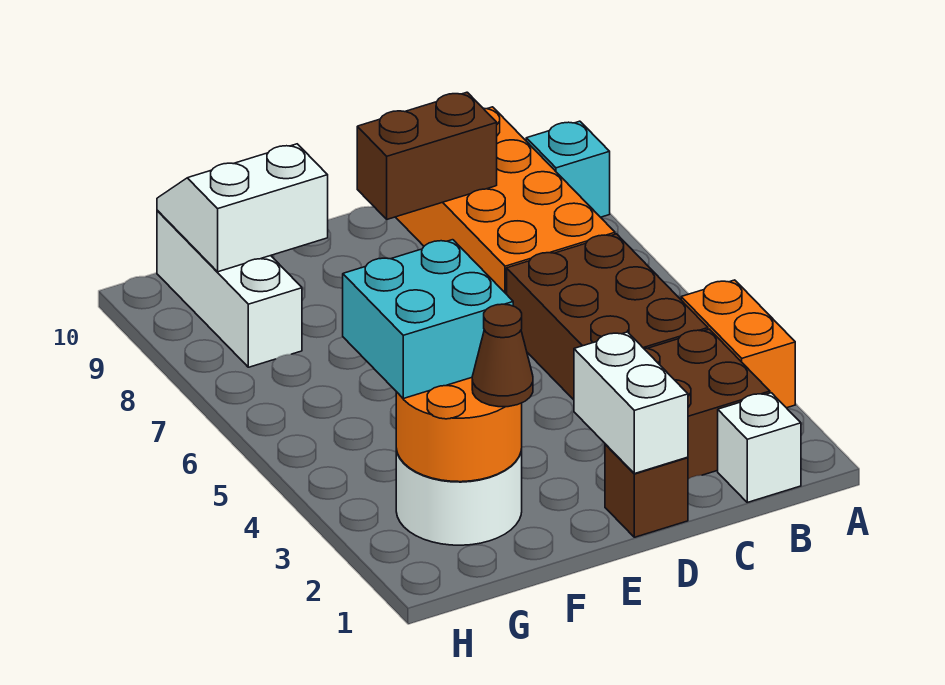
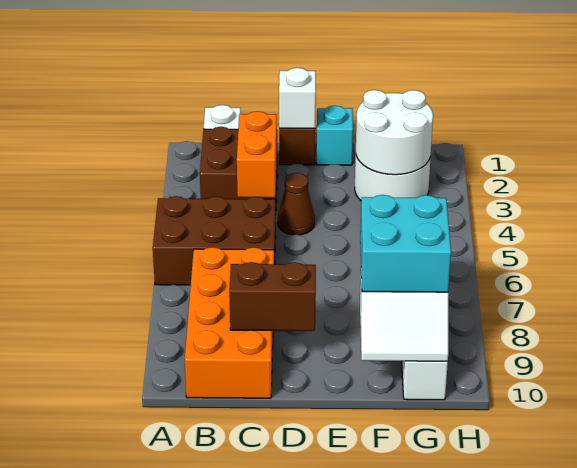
orange 1x2 brick [681,280,795,408] -> orange 1x2 brick moved to [237,111,277,198]
cyan 1x1 brick [526,121,610,217] -> cyan 1x1 brick moved to [317,106,353,165]
brown 2x3 brick [507,234,708,400] -> brown 2x3 brick turned to [153,196,276,285]
white 1x2 brick [574,332,688,474] -> white 1x1 brick [279,68,316,128]
orange 2x2 round brick [396,378,522,482] -> white 2x2 round brick [356,90,433,175]
brown 1x1 cone [472,304,533,407] -> brown 1x1 cone moved to [278,173,315,235]
cyan 2x2 brick [343,240,513,398] -> cyan 2x2 brick moved to [360,195,451,292]

